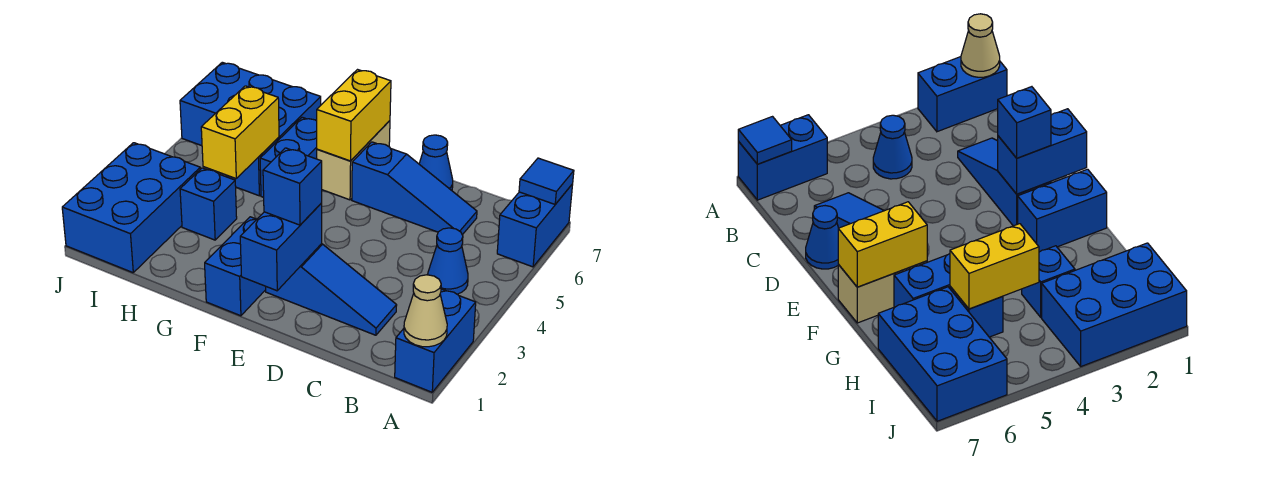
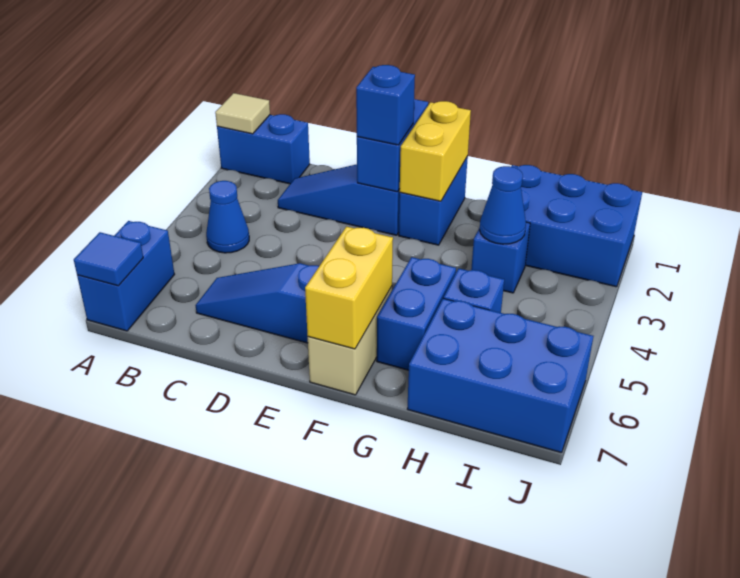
blue 1x2 brick [395,289,476,392] -> blue 1x2 brick turned to [217,114,310,184]
tan 1x1 cone [404,275,447,347] -> tan 1x1 tile [215,93,270,134]
blue 1x1 cone [419,135,453,190] -> blue 1x1 cone moved to [480,166,526,244]
yellow 1x2 brick [201,86,279,178] -> yellow 1x2 brick moved to [400,101,471,201]
blue 2x3 brick [62,143,200,273] -> blue 2x3 brick turned to [511,165,642,287]

